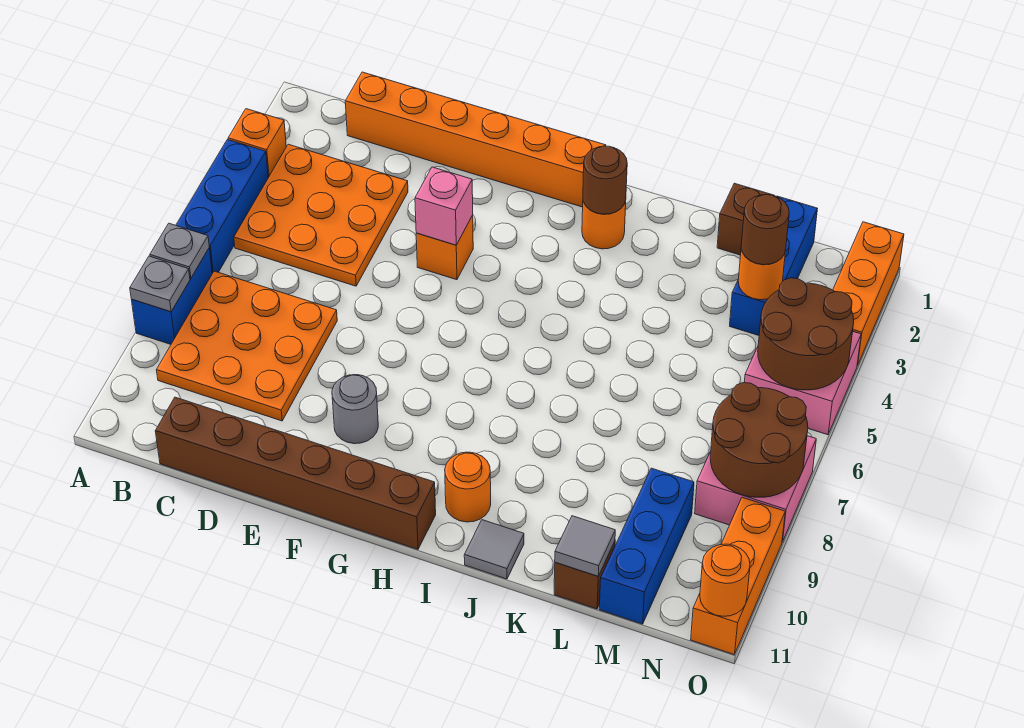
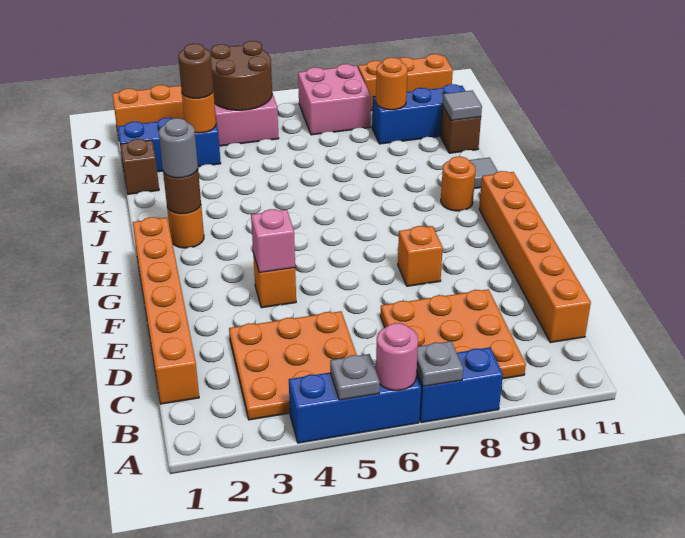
orange 1x1 brick [228,109,286,177] -> orange 1x1 brick moved to [398,226,443,286]
none -> pink 1x1 round brick [376,323,418,390]
grey 1x1 plate [130,256,190,312] -> grey 1x1 plate moved to [330,354,380,400]
brown 1x6 brick [155,397,436,549] -> orange 1x6 brick [479,171,591,343]
grey 1x1 round brick [332,375,378,444] -> grey 1x1 round brick moved to [159,118,198,178]
brown 2x2 round brick [710,383,808,497] -> none
orange 1x1 round brick [700,544,750,616] -> orange 1x1 round brick moved to [376,58,408,110]

